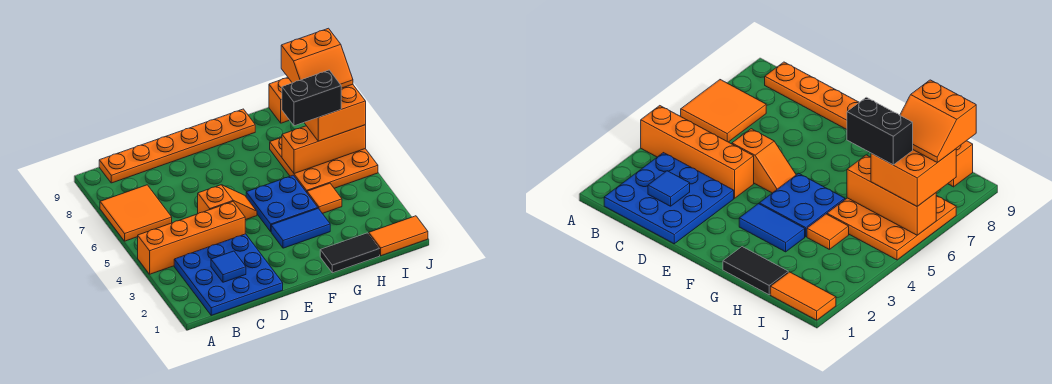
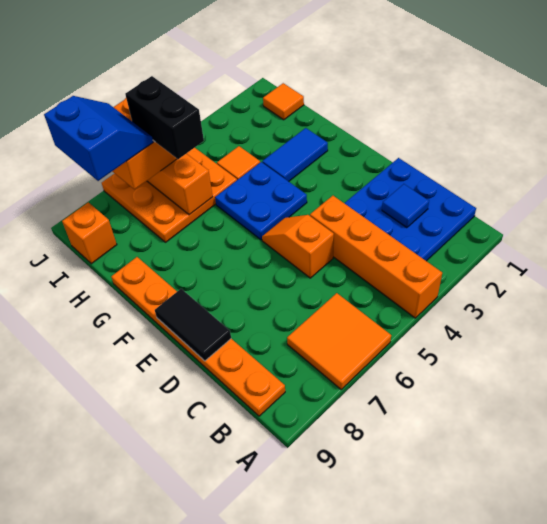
blue 1x2 tile [271,208,330,248] -> blue 1x2 tile turned to [262,128,328,181]
black 1x2 tile [320,233,380,273] -> black 1x2 tile moved to [155,289,231,361]
orange 1x2 tile [369,216,428,256] -> orange 1x1 tile [263,83,304,120]
orange 2x2 slope [281,28,353,88] -> blue 2x2 slope [44,96,153,181]

